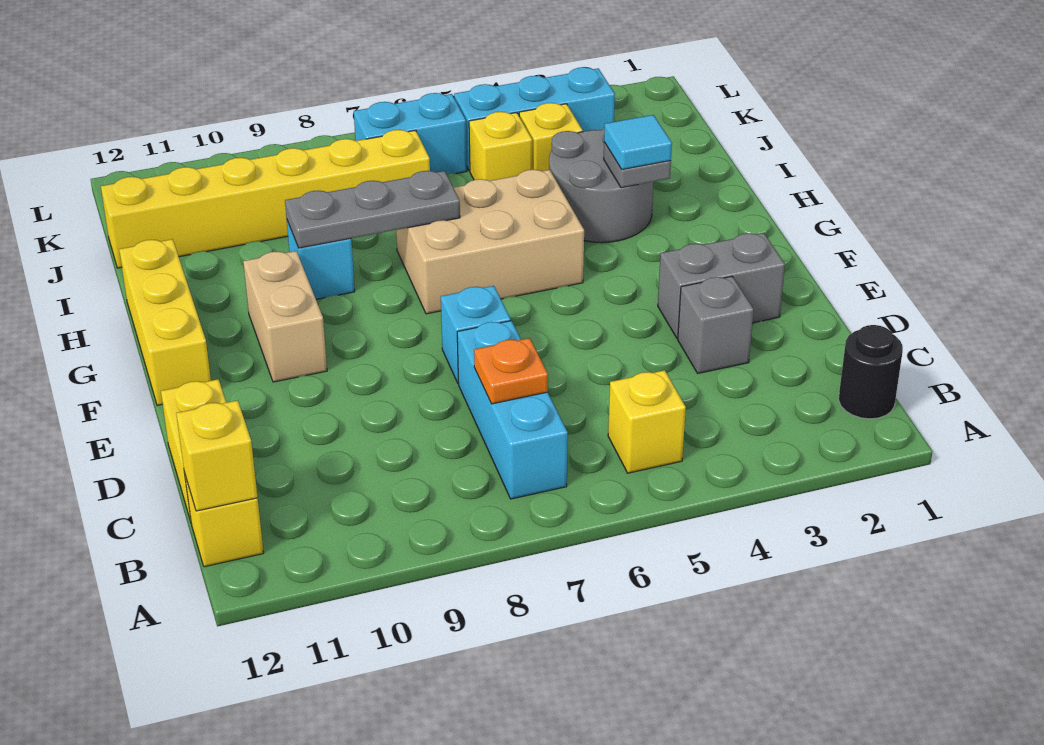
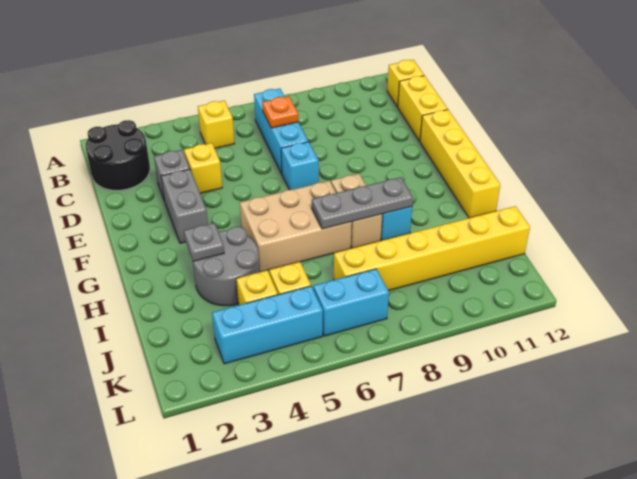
black 1x1 round brick [839,325,903,419] -> black 2x2 round brick [86,120,150,190]
yellow 1x1 brick [176,400,258,511] -> yellow 1x1 brick moved to [184,143,222,193]
grey 1x2 brick [658,233,785,338] -> grey 1x2 brick turned to [161,169,208,243]
tan 1x2 brick [243,251,327,382] -> tan 1x2 brick moved to [331,174,382,248]
yellow 1x3 brick [119,239,211,405] -> yellow 1x4 brick [420,110,500,218]
cyan 1x1 tile [604,115,672,169] -> none

